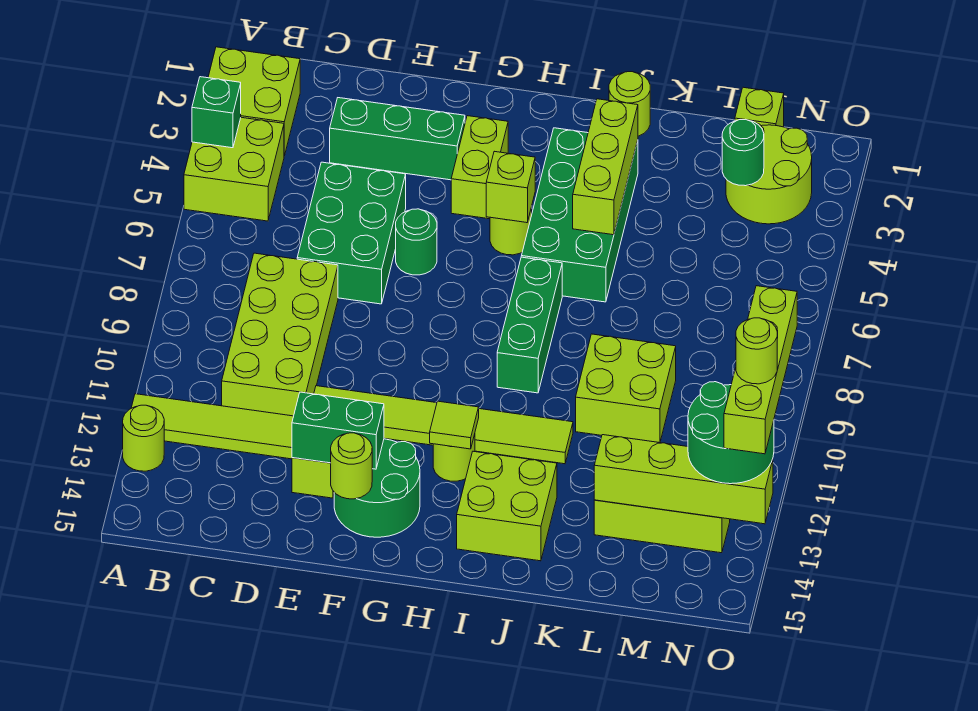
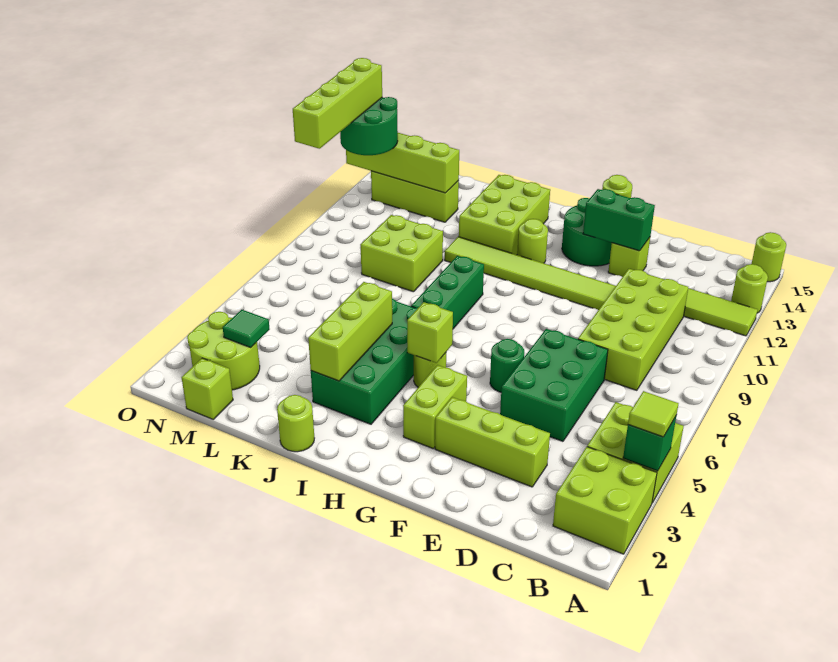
green 1x3 brick [330,98,465,180] -> lime 1x3 brick [435,397,550,487]
lime 1x1 tile [430,401,479,449] -> lime 1x1 tile moved to [628,391,678,437]
lime 2x2 brick [457,451,557,561] -> lime 2x3 brick [459,175,550,255]
green 1x1 round brick [722,119,764,186] -> green 1x1 tile [223,310,270,347]
lime 1x1 round brick [736,318,777,384] -> lime 1x1 round brick moved to [752,232,786,282]

